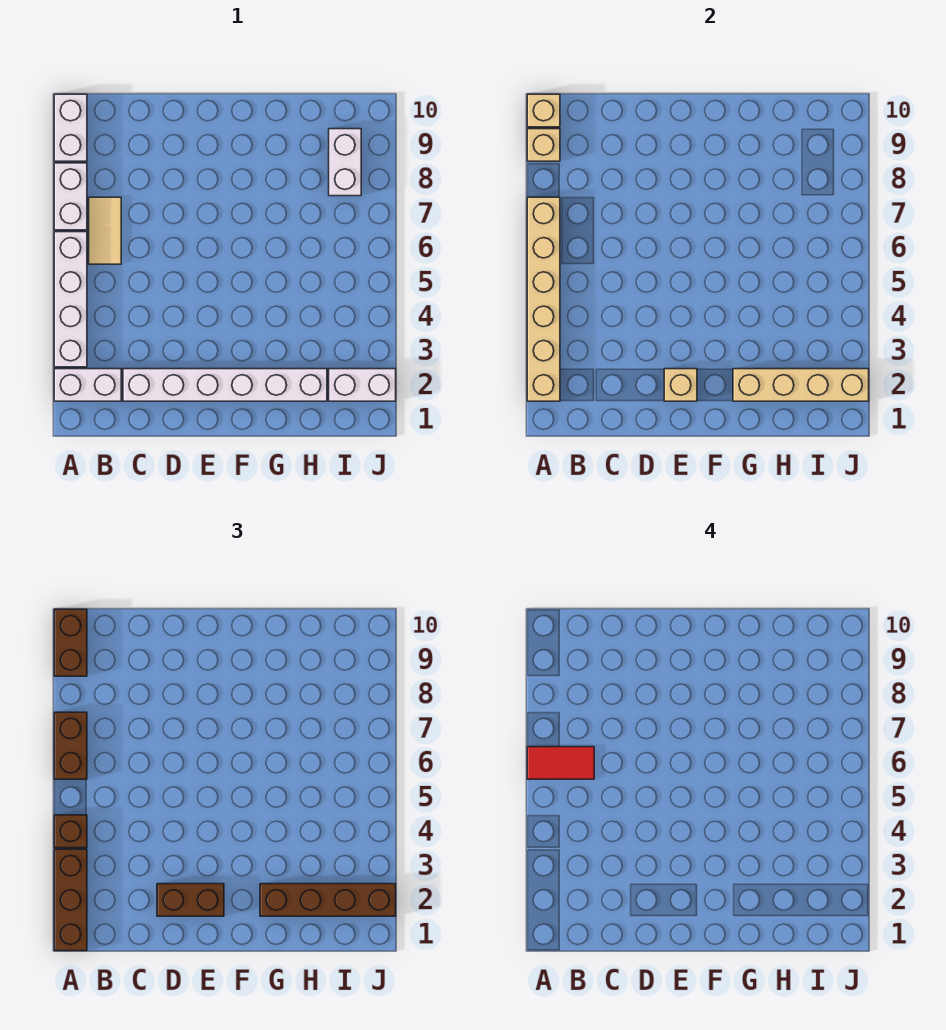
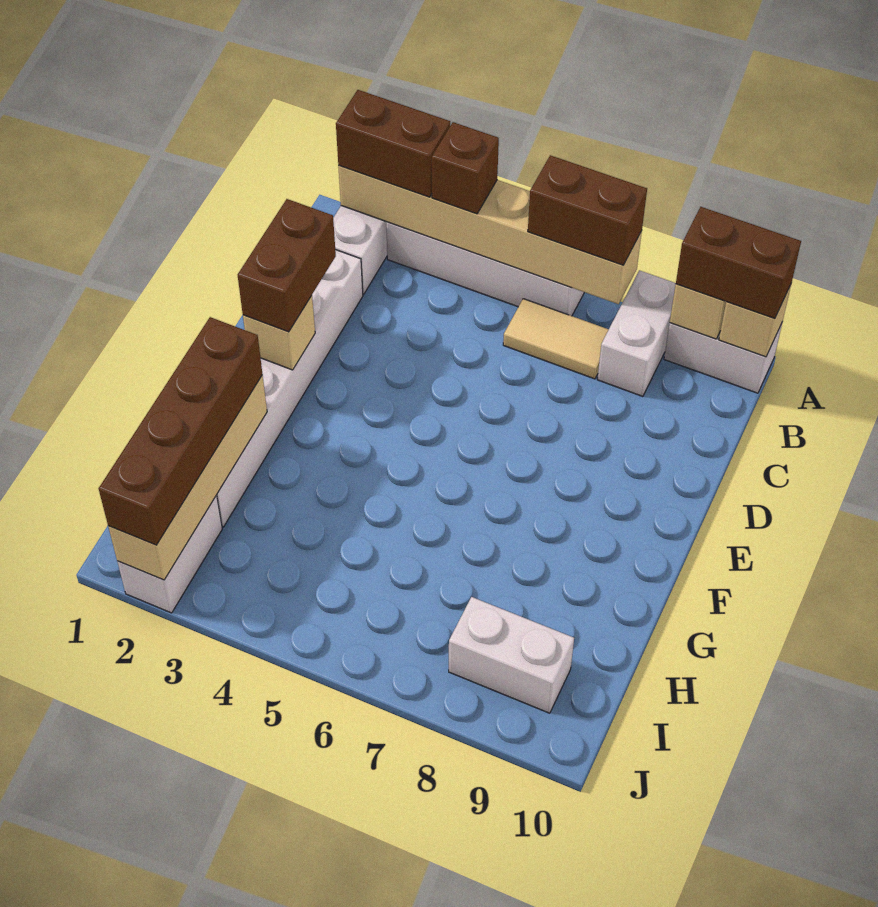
brown 1x3 brick [54,849,87,951] -> brown 1x2 brick [336,90,450,197]
red 1x2 tile [527,747,594,779] -> none
white 1x2 brick [54,163,87,230] -> white 1x2 brick turned to [597,270,676,397]

